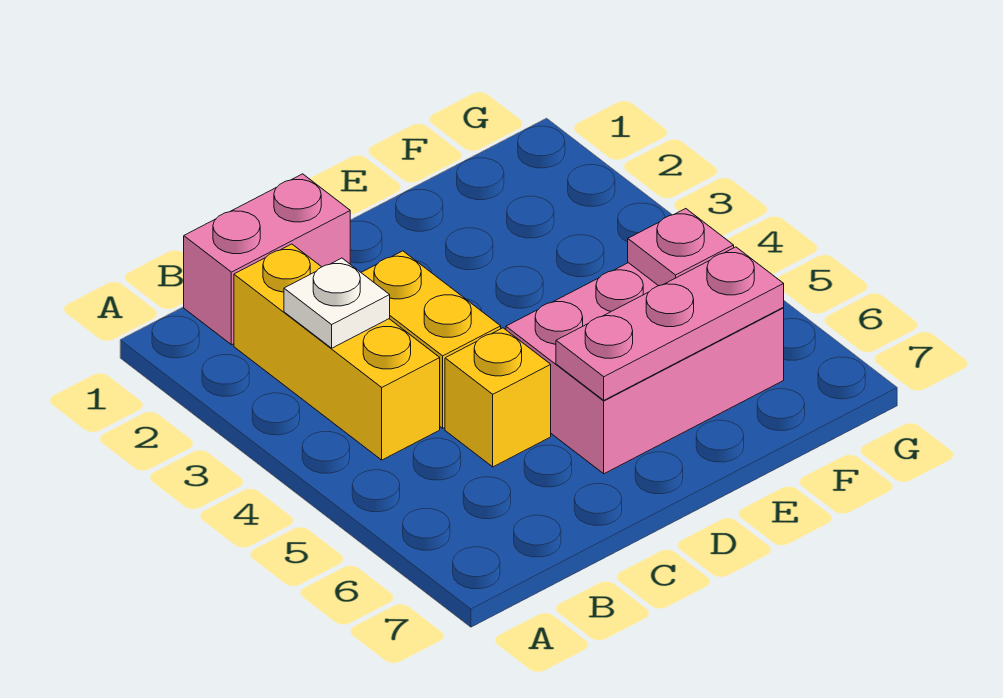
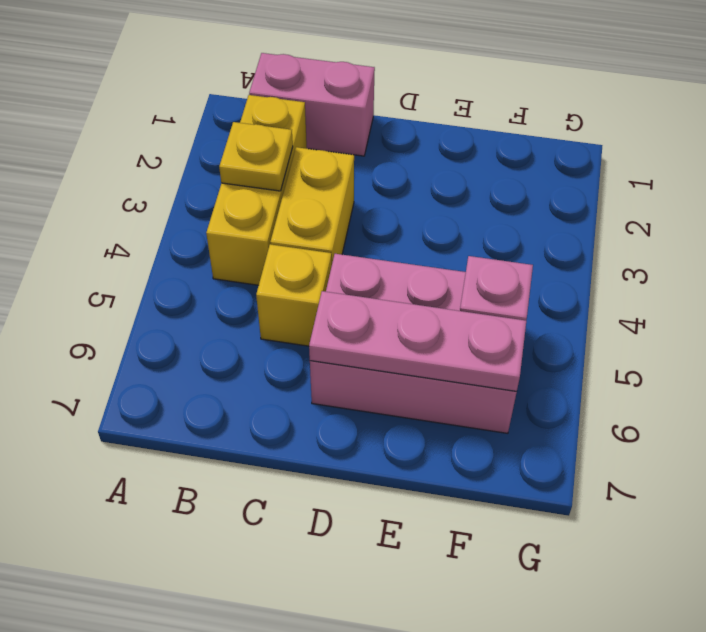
white 1x1 plate [284,258,390,348] -> yellow 1x1 plate [219,122,293,191]

